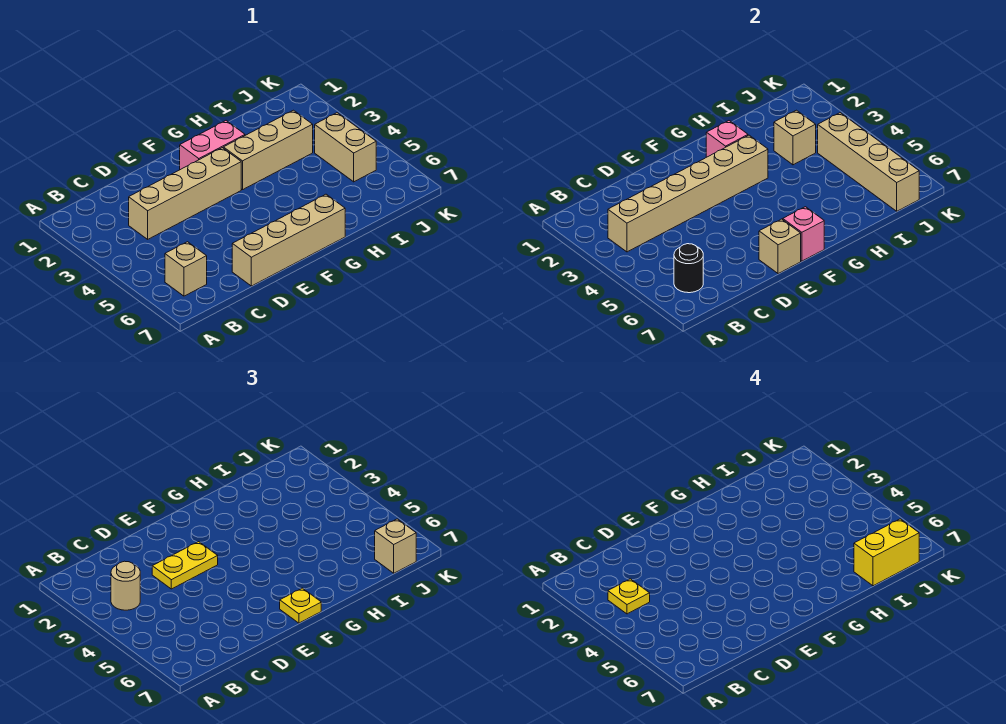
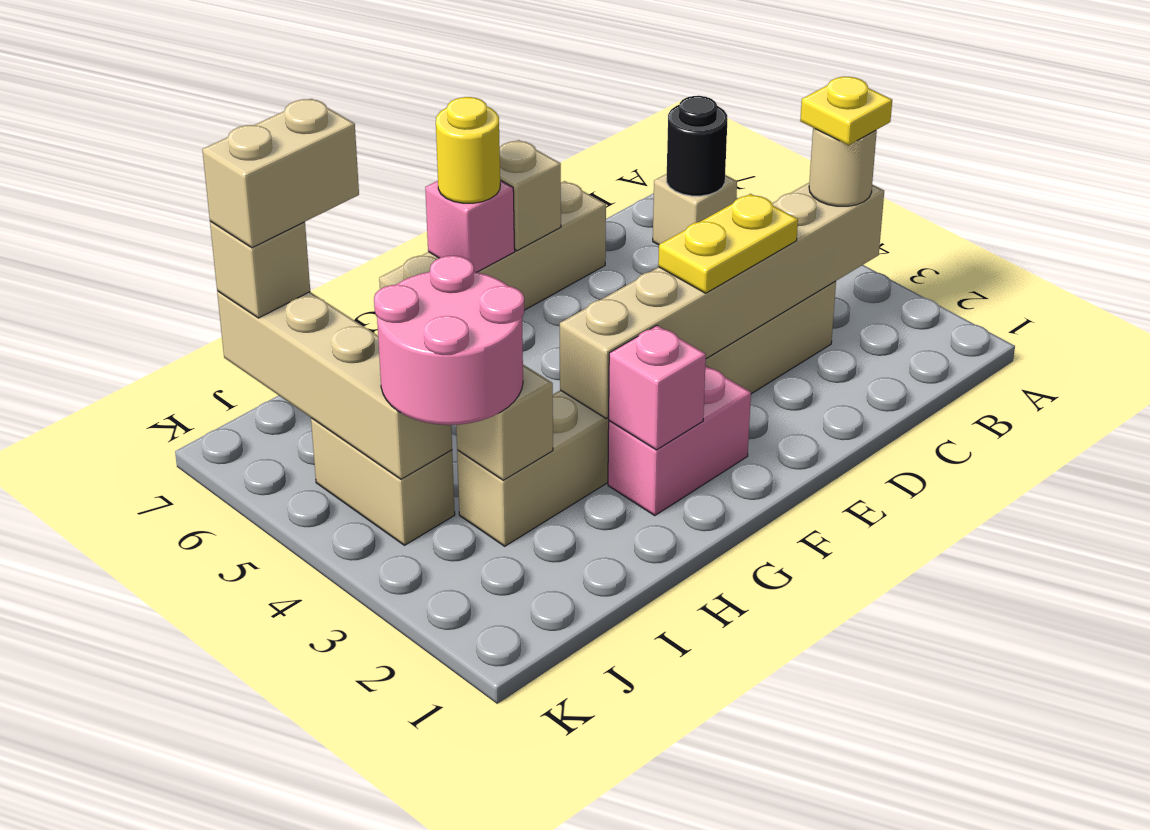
yellow 1x1 plate [280,588,321,623] -> yellow 1x1 round brick [436,97,500,203]
none -> pink 2x2 round brick [374,256,524,425]
yellow 1x2 brick [854,519,919,586] -> tan 1x2 brick [202,99,359,248]

